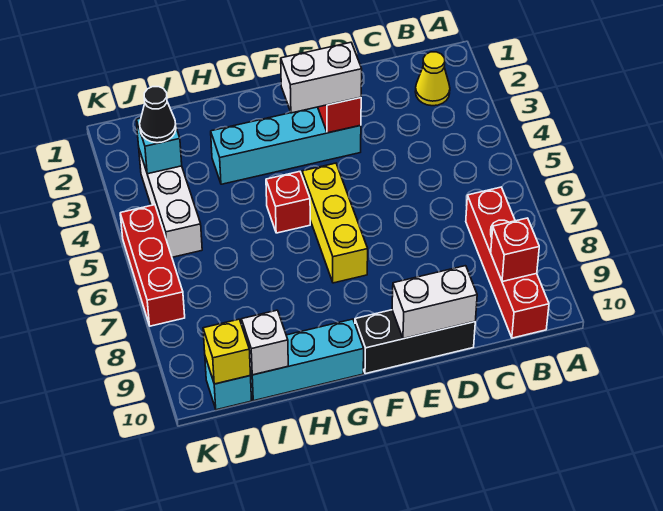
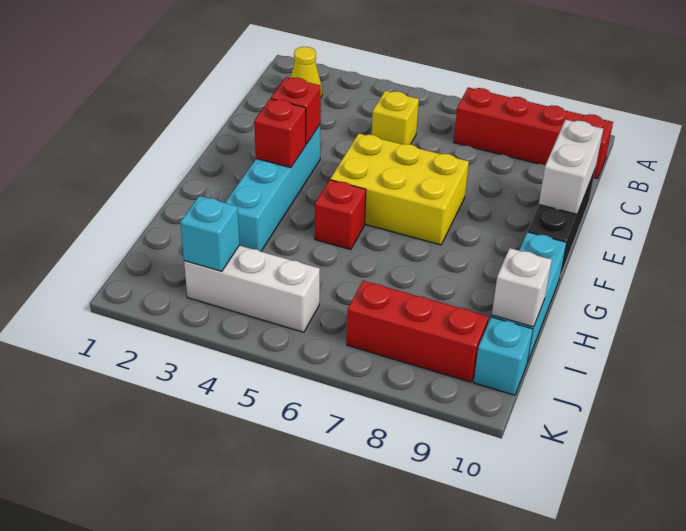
red 1x1 brick [491,218,539,282] -> red 1x1 brick moved to [254,99,306,168]
white 1x2 brick [281,42,362,113] -> none
yellow 1x3 brick [302,163,368,283] -> yellow 2x3 brick [330,133,469,245]
black 1x1 cone [140,87,176,143] -> none
yellow 1x1 brick [203,319,250,384] -> yellow 1x1 brick moved to [372,91,419,144]
red 1x3 brick [120,205,185,326] -> red 1x3 brick moved to [347,281,489,382]

